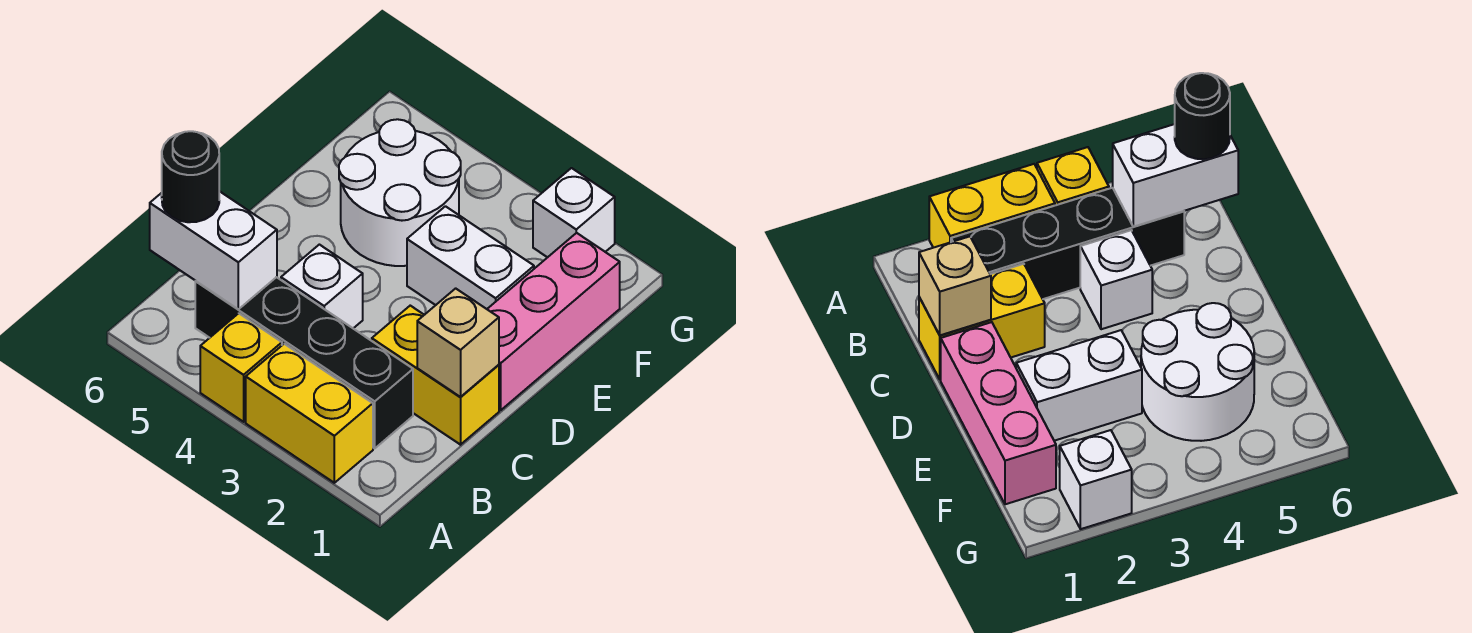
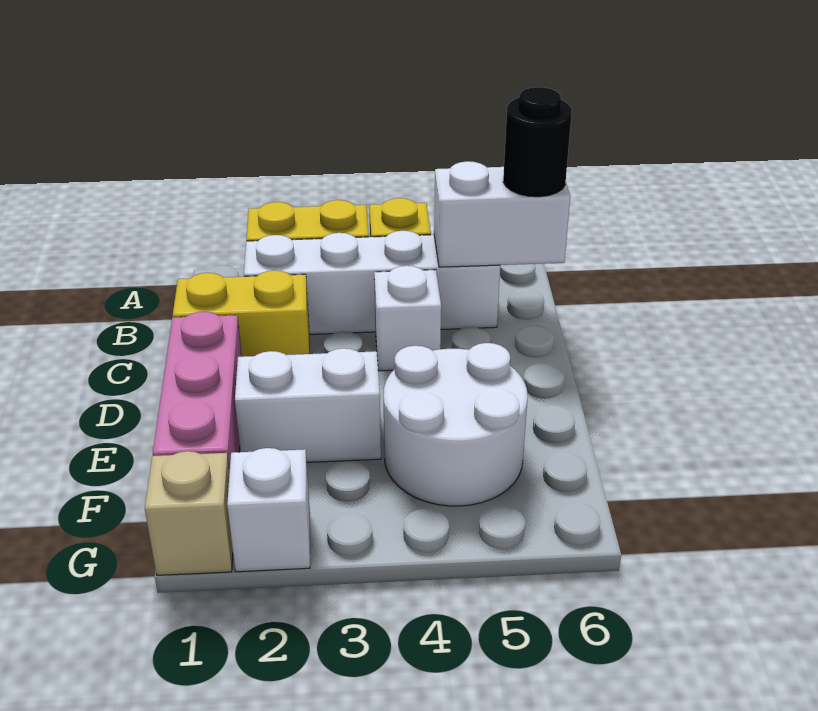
black 1x4 brick [195,277,413,448] -> white 1x4 brick [244,231,500,334]
tan 1x1 brick [417,288,499,397] -> tan 1x1 brick moved to [145,451,233,575]

